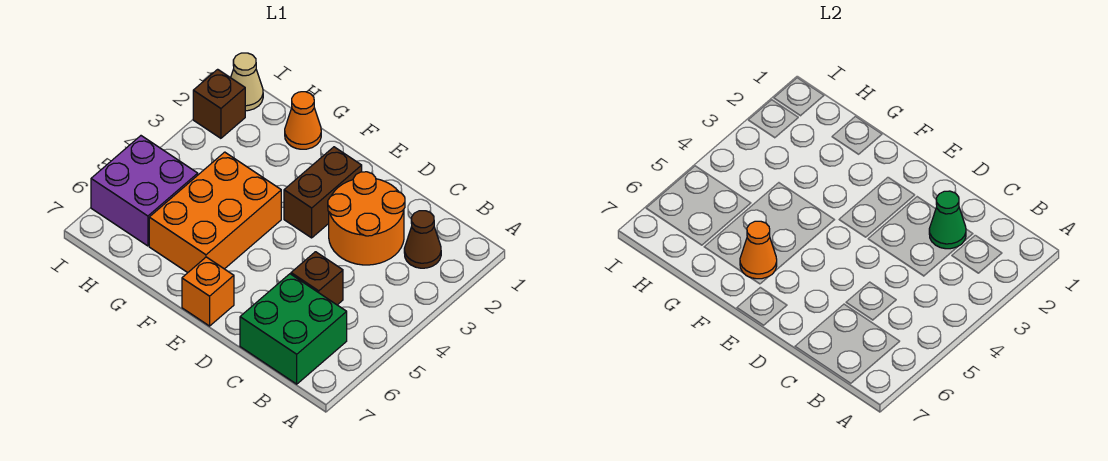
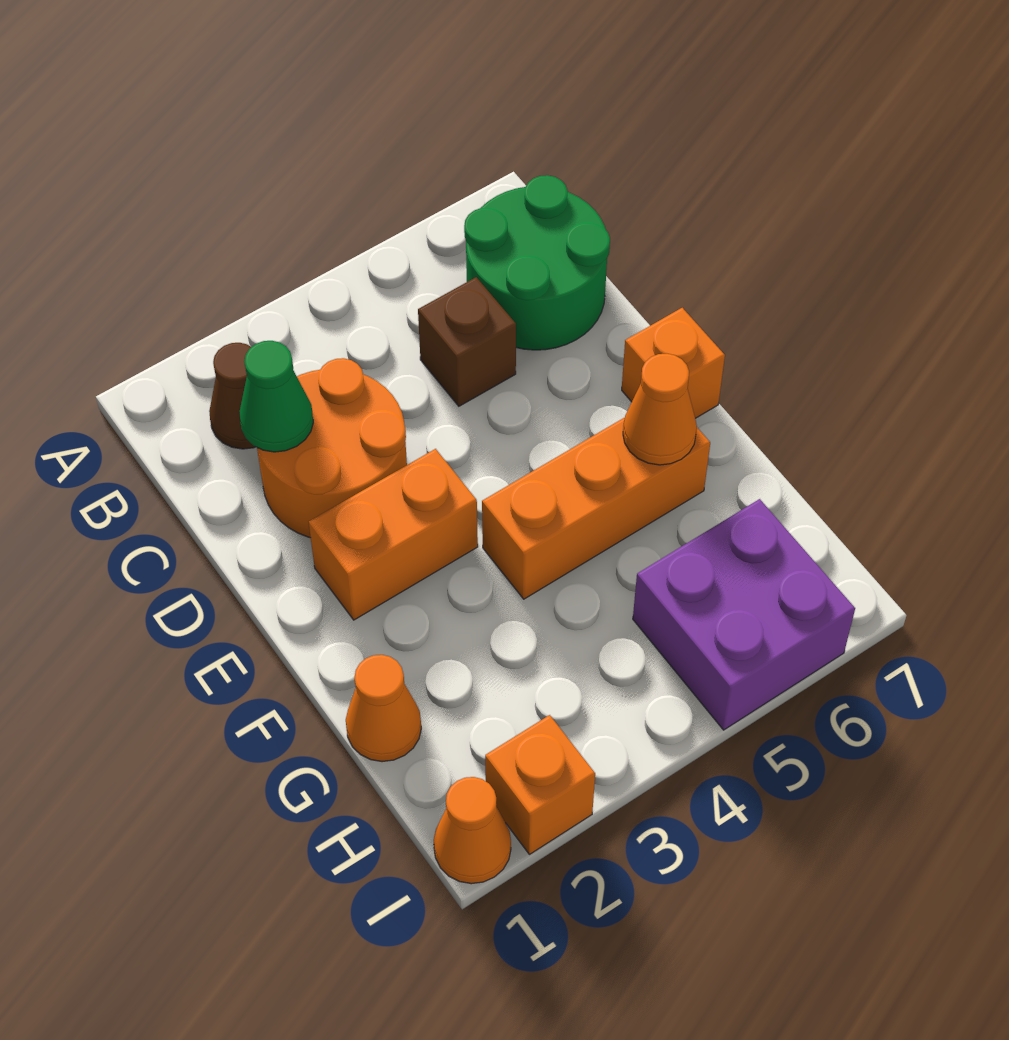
green 2x2 brick [240,274,347,384] -> green 2x2 round brick [464,175,610,350]
brown 1x2 brick [284,147,362,238] -> orange 1x2 brick [309,449,478,620]
orange 2x3 brick [149,152,281,273] -> orange 1x3 brick [482,418,710,599]
tan 1x1 cone [231,53,263,111] -> orange 1x1 cone [434,777,511,884]
brown 1x1 brick [193,69,245,138] -> orange 1x1 brick [485,715,595,854]

